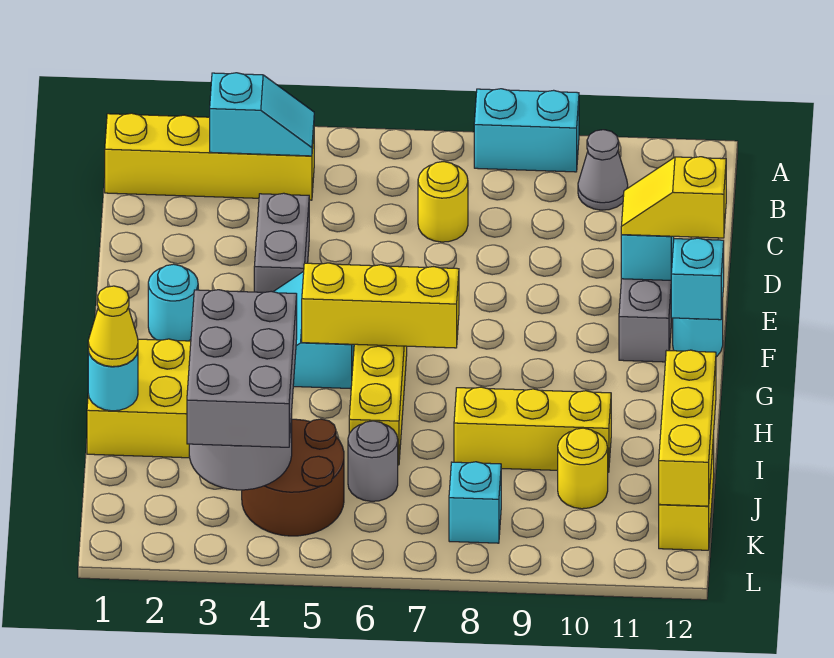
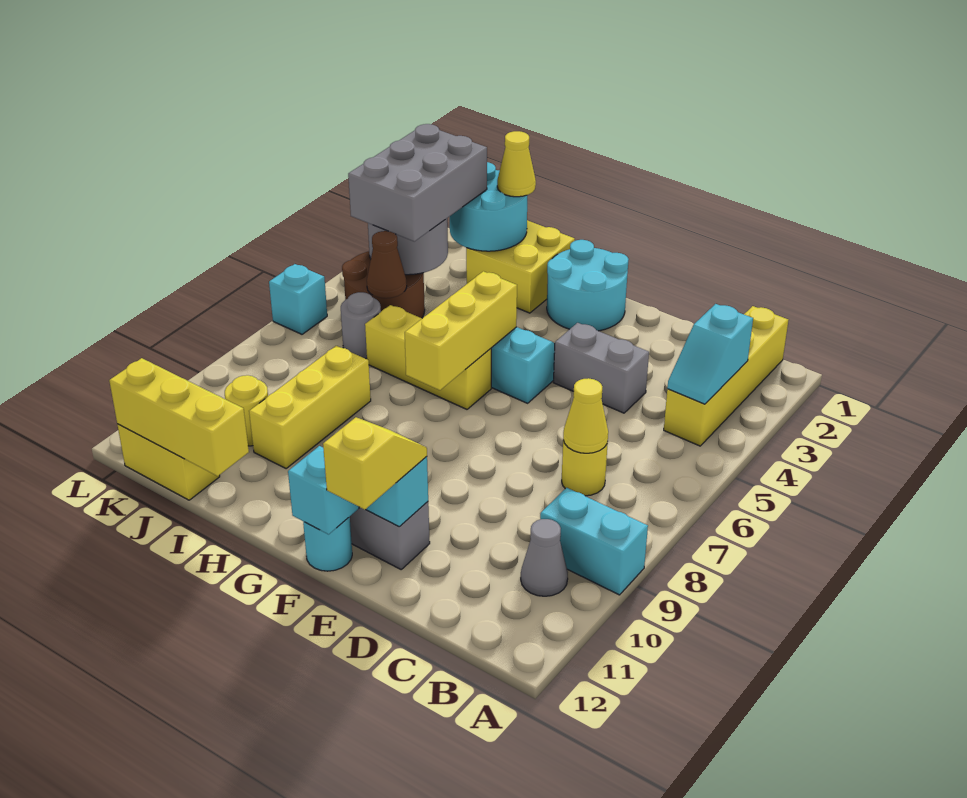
cyan 1x2 brick [474,89,579,172] -> cyan 1x2 brick turned to [540,488,648,595]
none -> yellow 1x1 cone [563,378,608,453]
cyan 1x1 round brick [148,264,198,341] -> cyan 2x2 round brick [547,240,629,331]
cyan 1x1 round brick [88,350,138,411] -> cyan 2x2 round brick [450,162,527,251]
grey 2x3 brick [187,290,297,447] -> grey 2x3 brick turned to [348,124,487,241]
none -> brown 1x1 cone [367,231,407,298]
cyan 1x1 brick [449,462,501,543] -> cyan 1x1 brick moved to [269,264,327,334]

